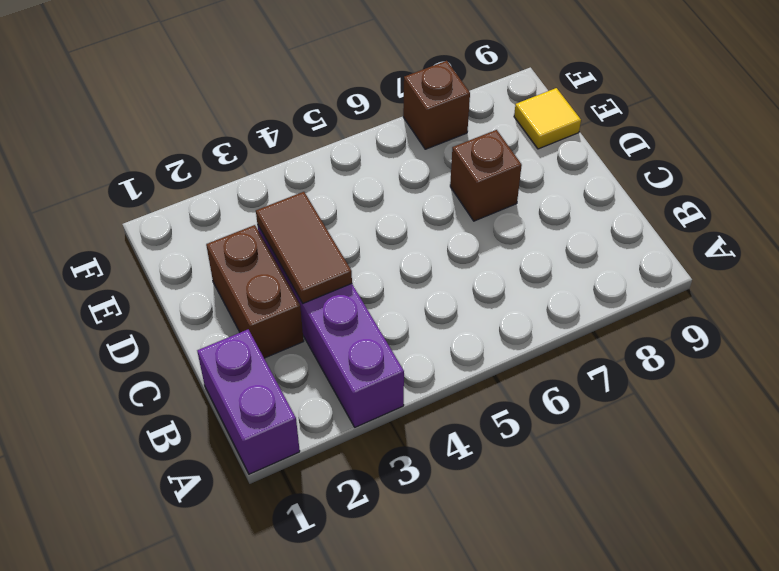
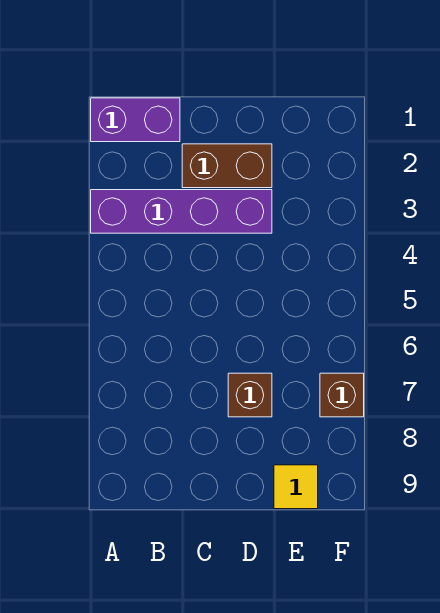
brown 1x2 tile [256,192,352,303] -> none

